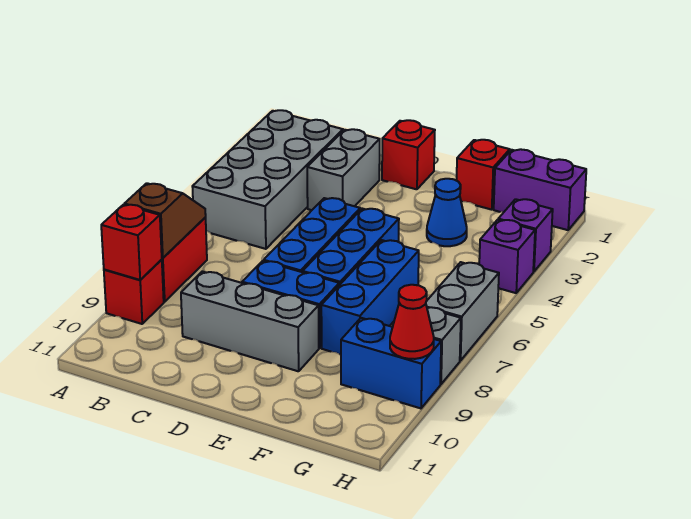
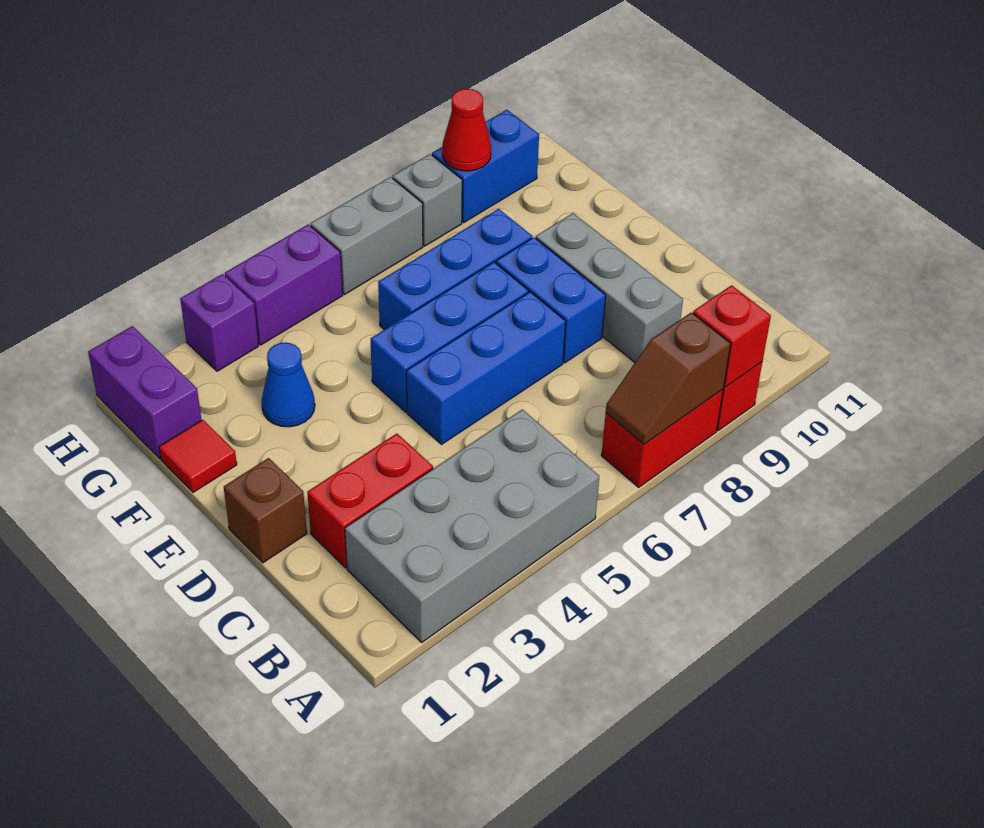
grey 1x2 brick [307,129,380,210] -> red 1x2 brick [307,434,433,568]
red 1x1 brick [382,120,435,189] -> brown 1x1 brick [224,458,307,563]
red 1x1 brick [457,140,510,210] -> red 1x1 tile [159,420,237,492]
blue 1x2 brick [341,318,441,408] -> blue 1x2 brick turned to [432,110,539,222]
purple 1x1 brick [479,220,535,293] -> purple 1x2 brick [225,224,343,345]

